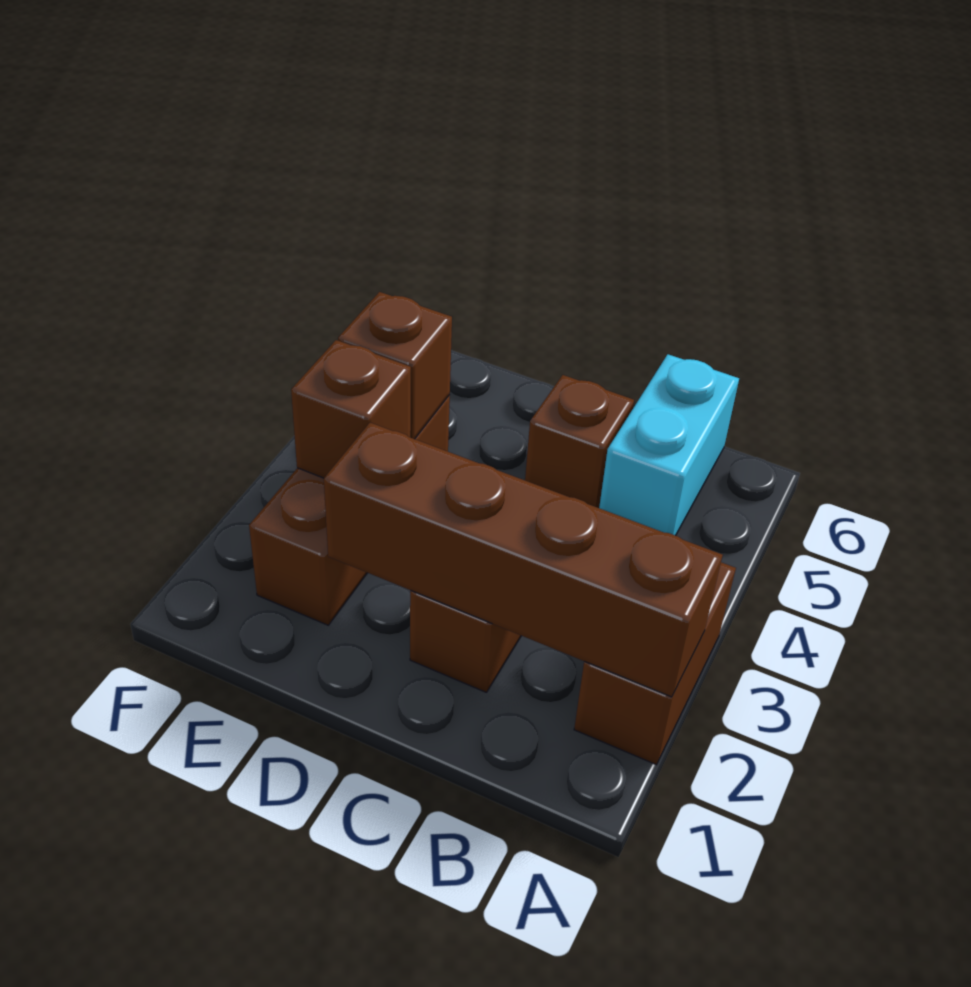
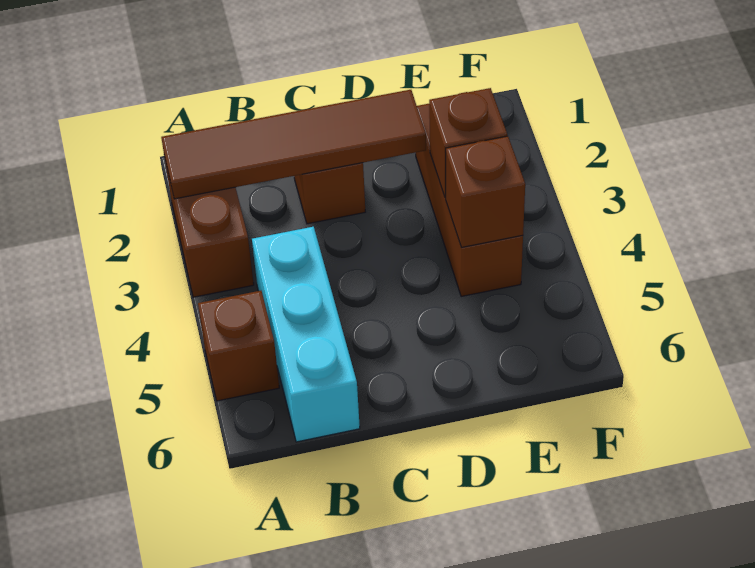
brown 1x4 brick [324,423,723,697] -> brown 1x4 tile [161,90,426,199]
cyan 1x2 brick [599,354,739,536] -> cyan 1x3 brick [252,227,360,442]
brown 1x1 brick [525,375,634,508] -> brown 1x1 brick moved to [198,291,279,401]

